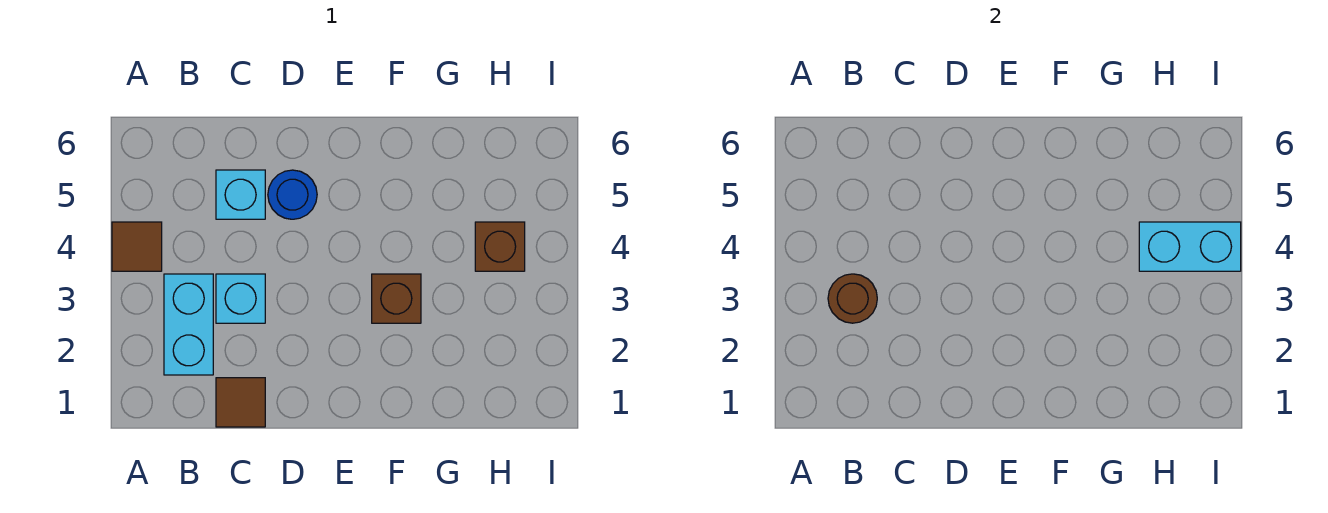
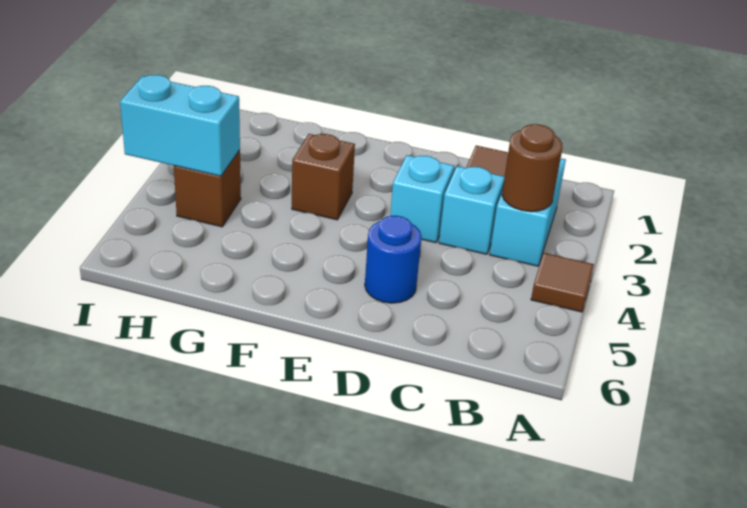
cyan 1x1 brick [216,170,265,219] -> cyan 1x1 brick moved to [390,155,454,243]

